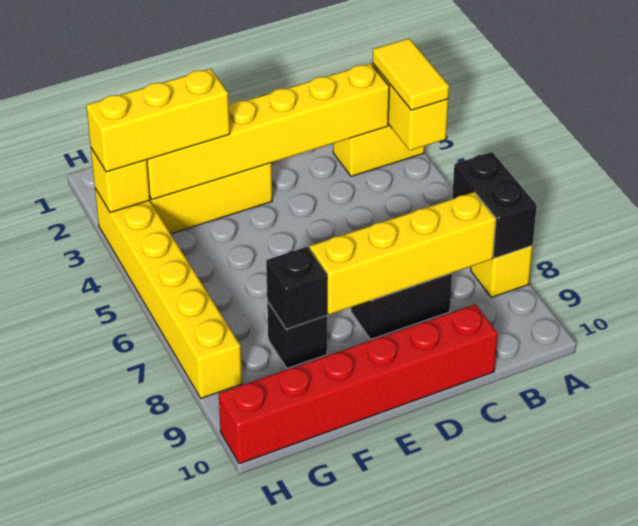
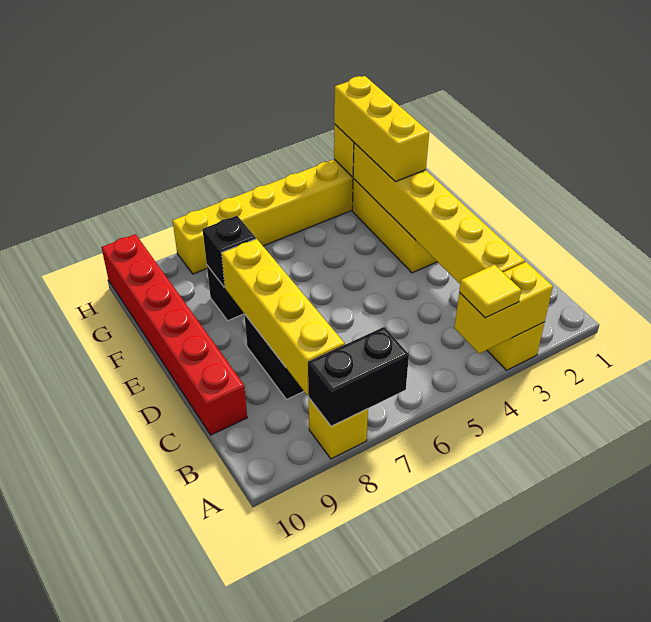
yellow 1x2 tile [372,39,449,110] -> yellow 1x1 tile [459,265,521,318]

